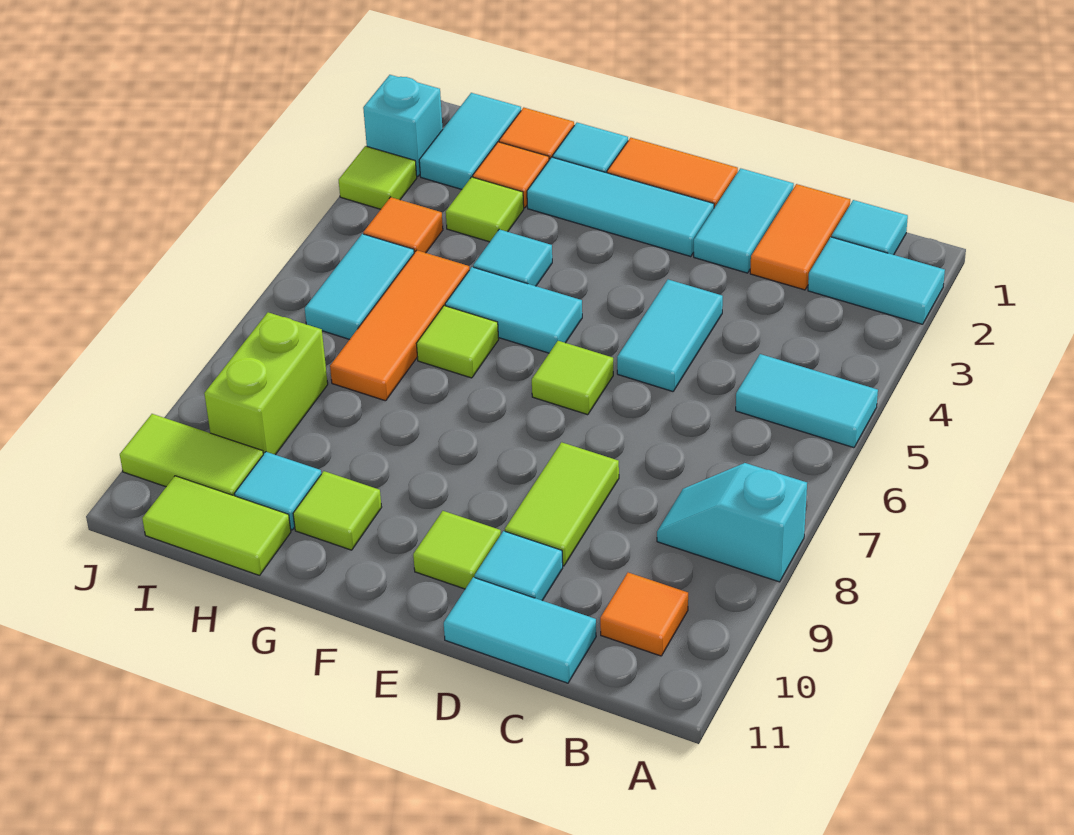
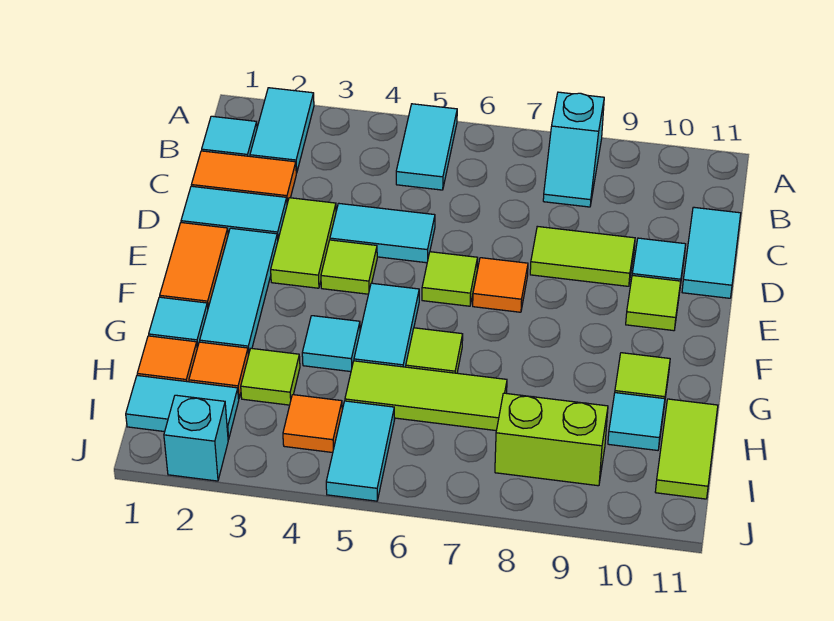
orange 1x1 tile [600,573,688,656] -> orange 1x1 tile moved to [473,258,528,312]
orange 1x3 tile [330,250,469,401] -> lime 1x3 tile [345,361,507,431]
cyan 1x2 tile [305,234,414,339] -> cyan 1x2 tile turned to [326,401,395,501]
lime 1x2 tile [120,414,263,496] -> lime 1x2 tile moved to [271,198,336,288]
lime 1x1 tile [339,146,417,209] -> lime 1x1 tile moved to [321,240,377,294]

